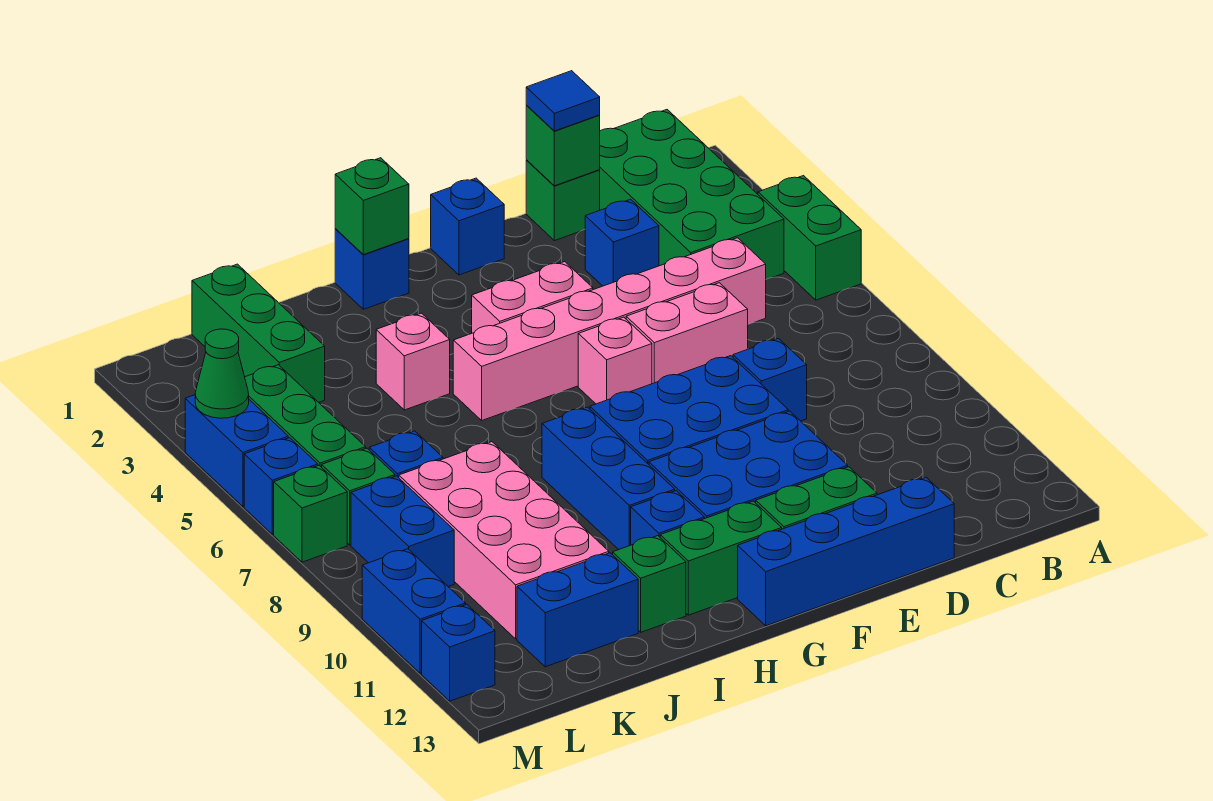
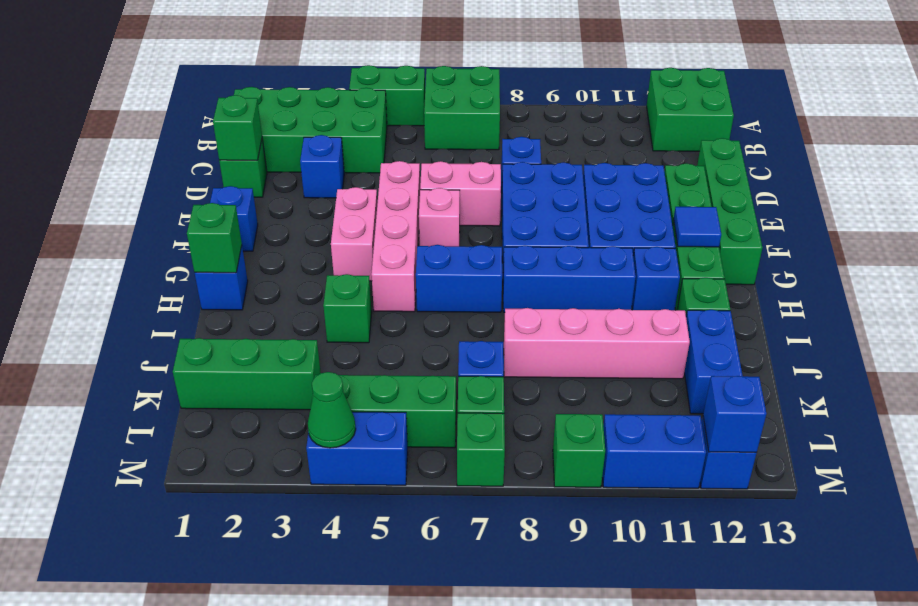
none -> green 2x2 brick [424,66,500,150]
none -> green 2x2 brick [647,68,734,151]
pink 1x6 brick [453,238,766,420] -> pink 1x4 brick [371,161,420,312]
blue 1x1 tile [526,71,600,131] -> blue 1x1 tile moved to [674,207,721,247]
pink 1x2 brick [626,283,748,384] -> pink 1x2 brick turned to [420,161,501,226]
blue 1x4 brick [738,478,954,626] -> green 1x4 brick [697,138,762,285]
pink 1x1 brick [376,313,450,410] -> green 1x1 brick [323,274,372,343]
pink 2x4 brick [399,442,609,639] -> pink 1x4 brick [504,308,690,379]
blue 1x2 brick [351,476,454,586] -> blue 1x2 brick moved to [416,245,502,312]
blue 1x1 brick [244,438,318,534] -> blue 1x1 brick moved to [703,376,766,452]
none -> green 1x1 brick [553,414,605,487]

